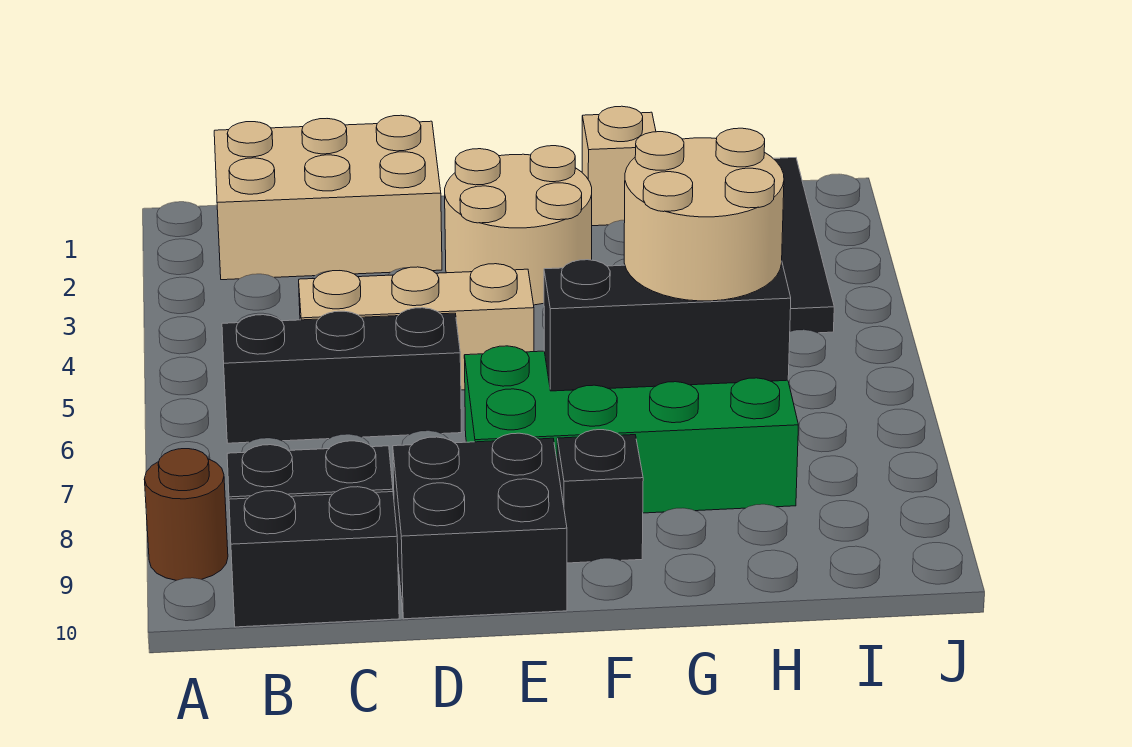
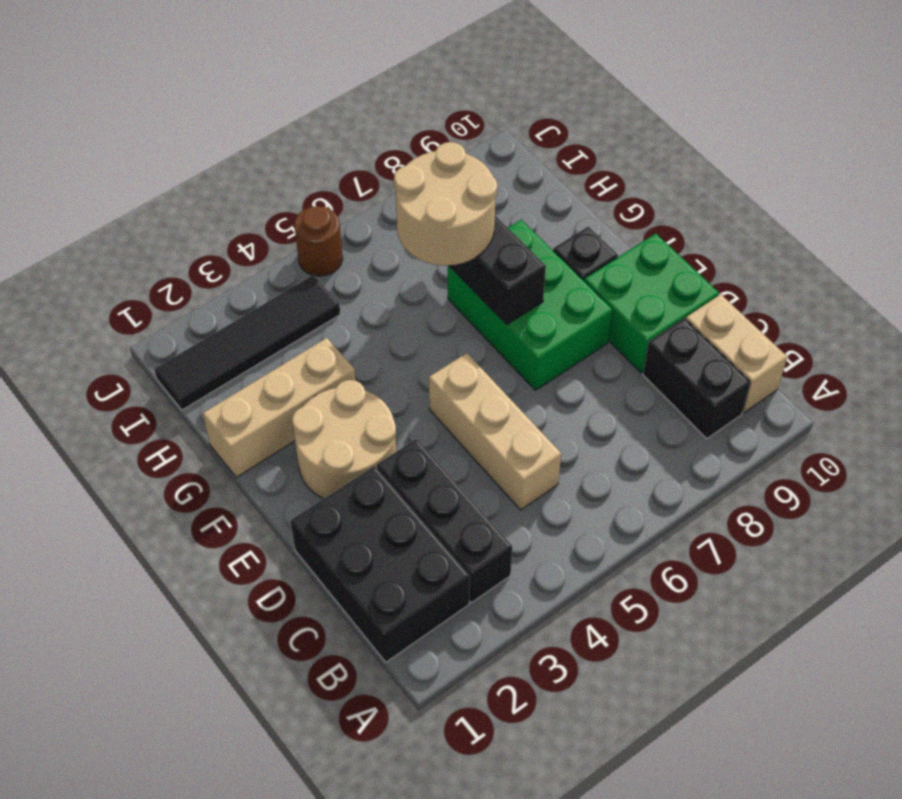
brown 1x1 round brick [144,449,228,580] -> brown 1x1 round brick moved to [294,206,343,276]
tan 2x3 brick [214,115,442,280] -> black 2x3 brick [290,466,470,662]
black 1x3 brick [222,308,461,443] -> black 1x3 brick moved to [377,439,512,603]
black 1x2 brick [229,487,399,627] -> tan 1x2 brick [685,294,787,413]
black 2x2 brick [393,433,567,619] -> green 2x2 brick [584,233,719,373]
green 2x4 brick [464,346,798,513] -> green 2x3 brick [448,220,613,390]
tan 1x1 brick [582,106,656,226] -> tan 1x3 brick [203,338,356,477]

